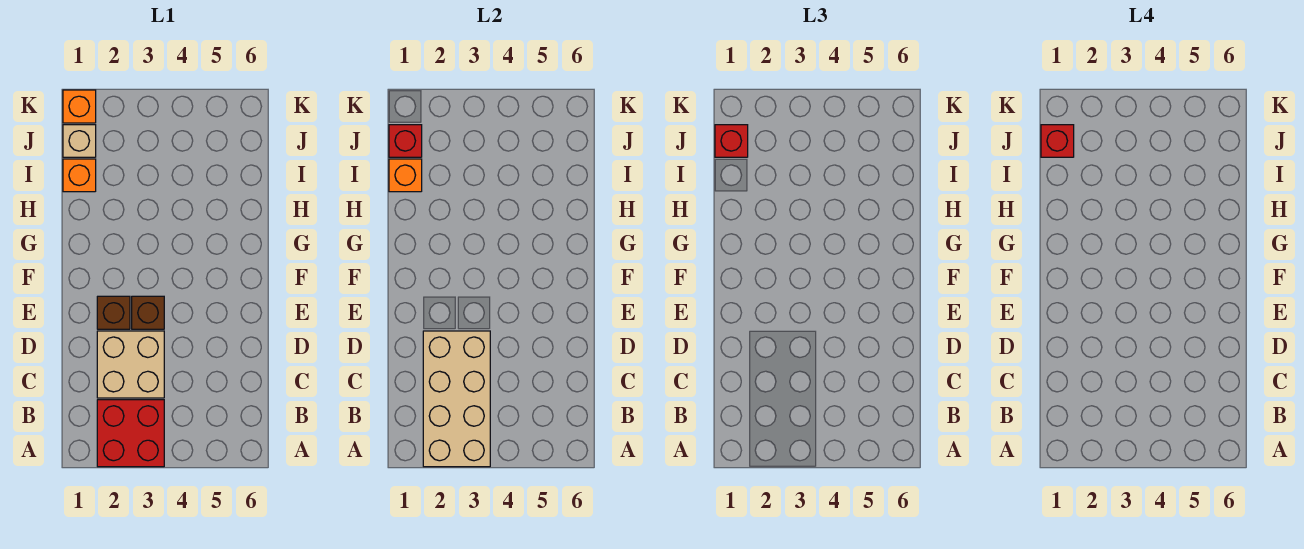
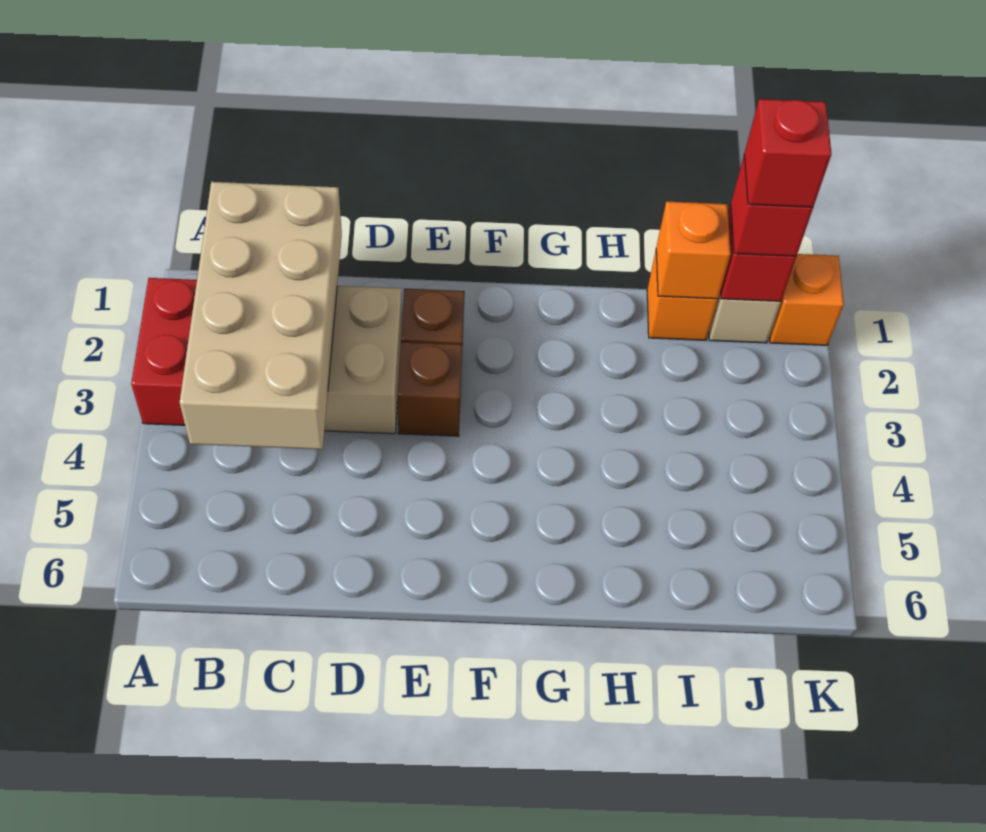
tan 2x4 brick [423,331,490,467] -> tan 2x4 brick turned to [180,182,342,449]

